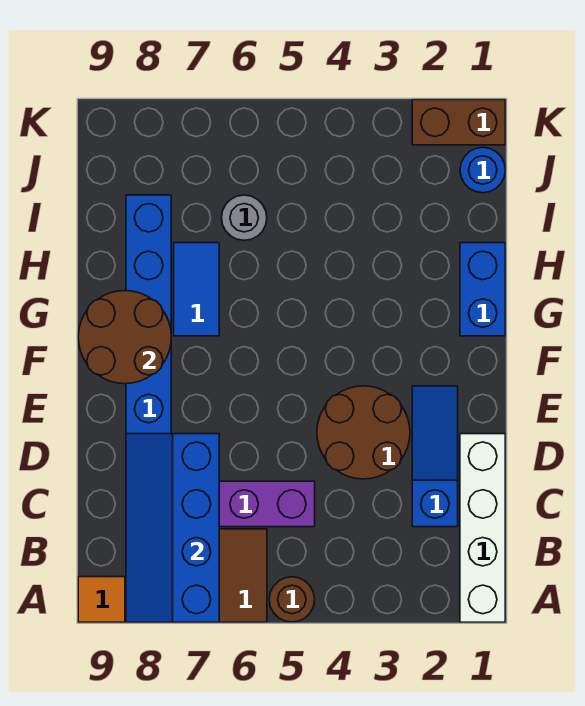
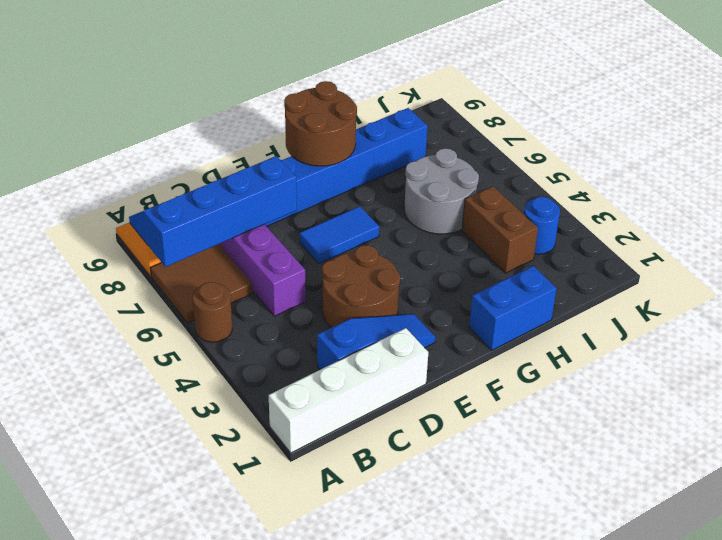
blue 1x2 tile [174,243,219,336] -> blue 1x2 tile moved to [300,206,379,264]
grey 1x1 round brick [222,195,267,240] -> grey 2x2 round brick [404,148,479,234]
blue 1x1 round brick [460,147,505,193] -> blue 1x1 round brick moved to [524,197,560,254]
brown 1x2 brick [412,100,505,145] -> brown 1x2 brick moved to [462,186,538,273]

